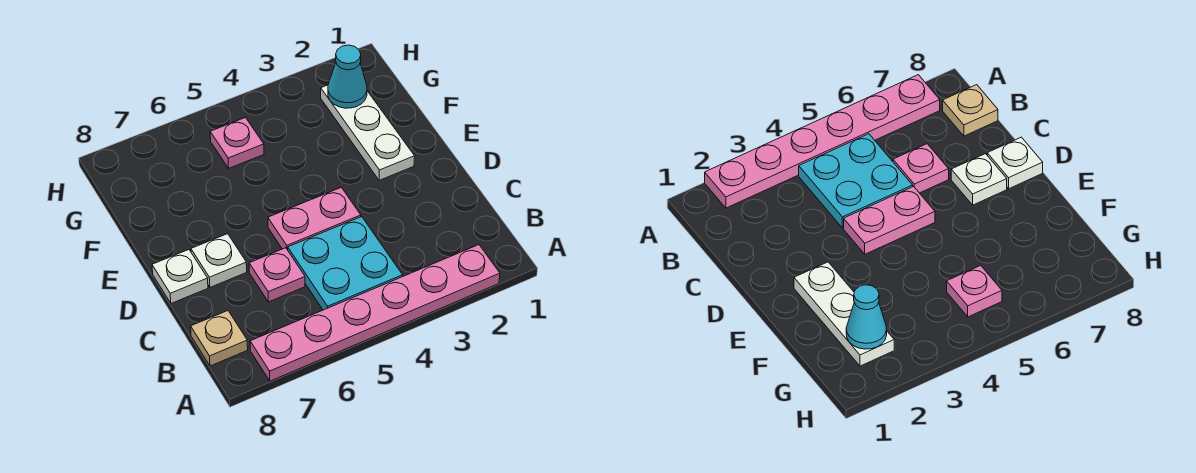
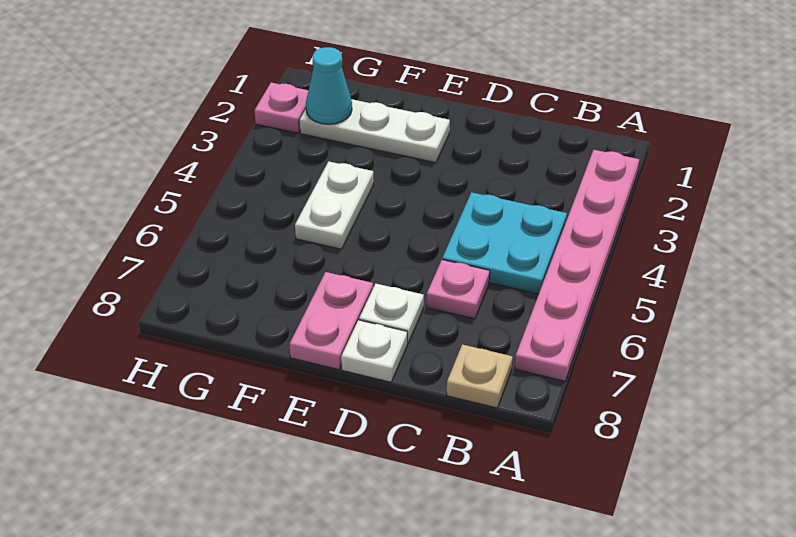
pink 1x2 plate [268,187,361,250] -> pink 1x2 plate moved to [290,272,373,370]
none -> white 1x2 plate [295,162,373,249]
pink 1x1 plate [210,118,264,168] -> pink 1x1 plate moved to [255,83,308,133]

